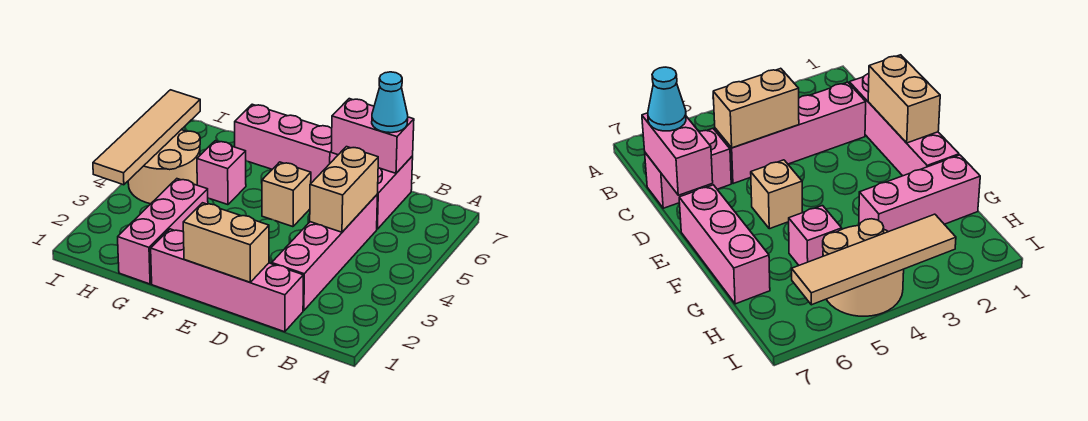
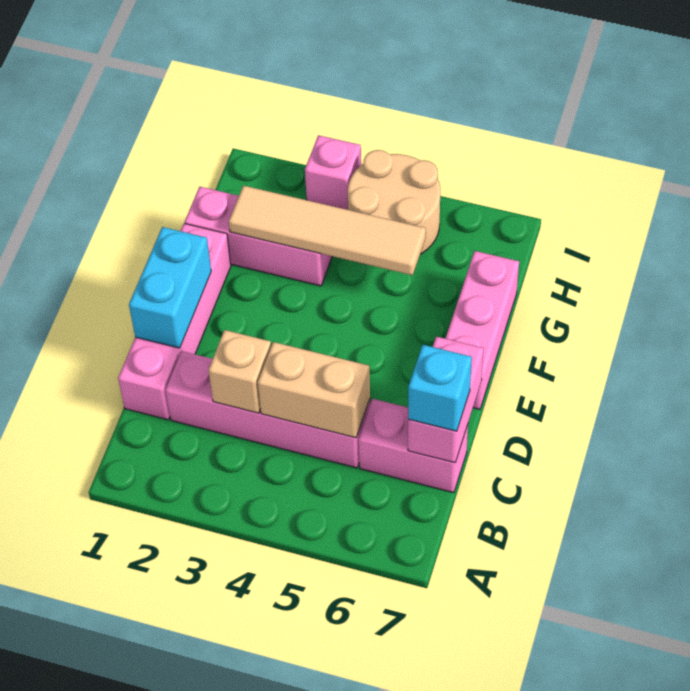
cyan 1x1 cone [372,72,408,133] -> cyan 1x1 brick [408,345,472,431]
tan 1x2 brick [183,203,269,282] -> cyan 1x2 brick [129,227,211,348]
tan 1x1 brick [262,162,311,227] -> tan 1x1 brick moved to [209,330,271,413]
pink 1x1 brick [197,141,246,205] -> pink 1x1 brick moved to [305,135,361,210]
tan 1x4 tile [93,90,200,185] -> tan 1x4 tile moved to [229,186,426,275]

